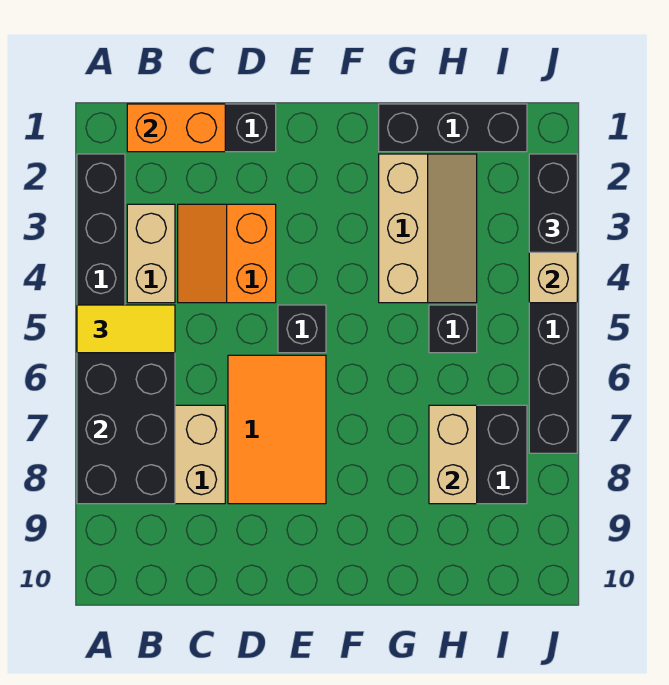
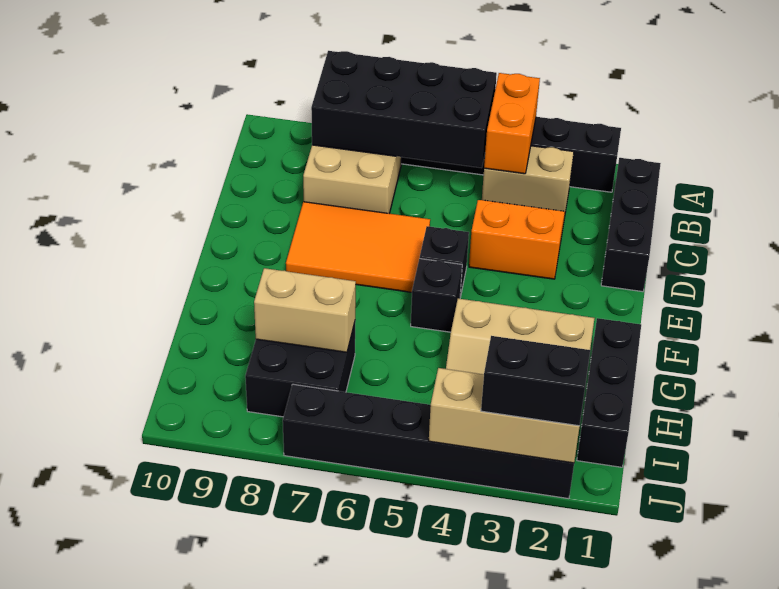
yellow 1x2 tile [77,305,175,353] -> none
orange 1x2 brick [127,104,225,152] -> orange 1x2 brick moved to [484,73,540,174]
black 1x1 brick [429,305,477,353] -> black 1x1 brick moved to [411,259,462,332]

